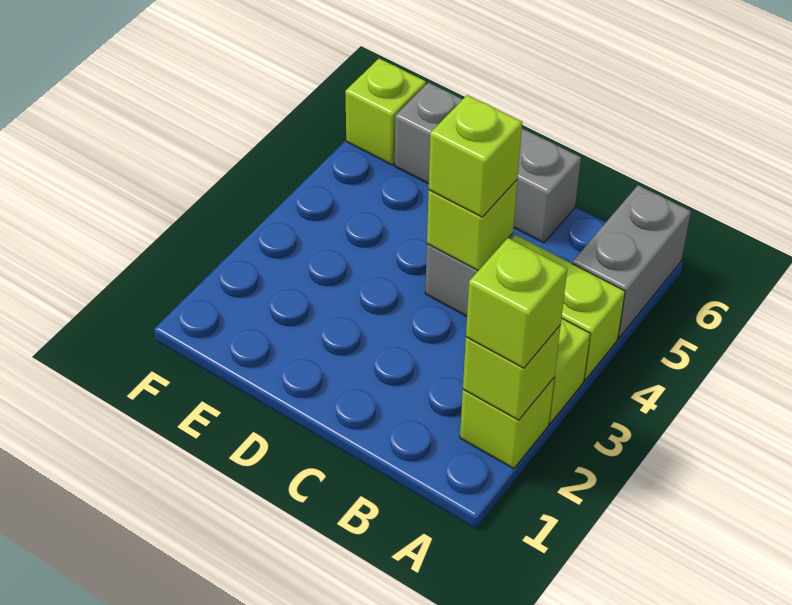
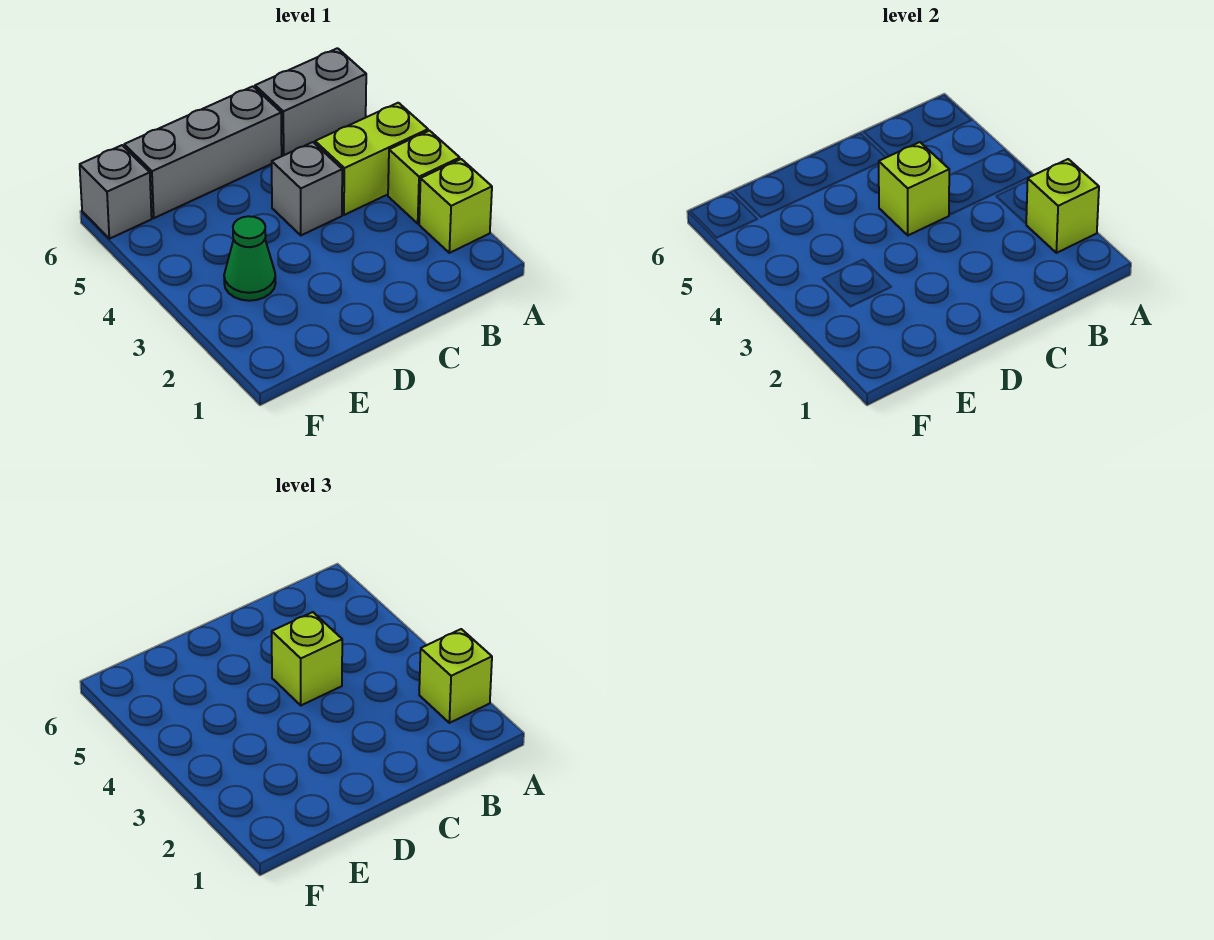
grey 1x2 brick [572,185,691,338] -> grey 1x2 brick turned to [255,48,366,156]
none -> green 1x1 cone [224,216,275,301]
lime 1x1 brick [345,59,426,165] -> grey 1x1 brick [80,145,152,239]

